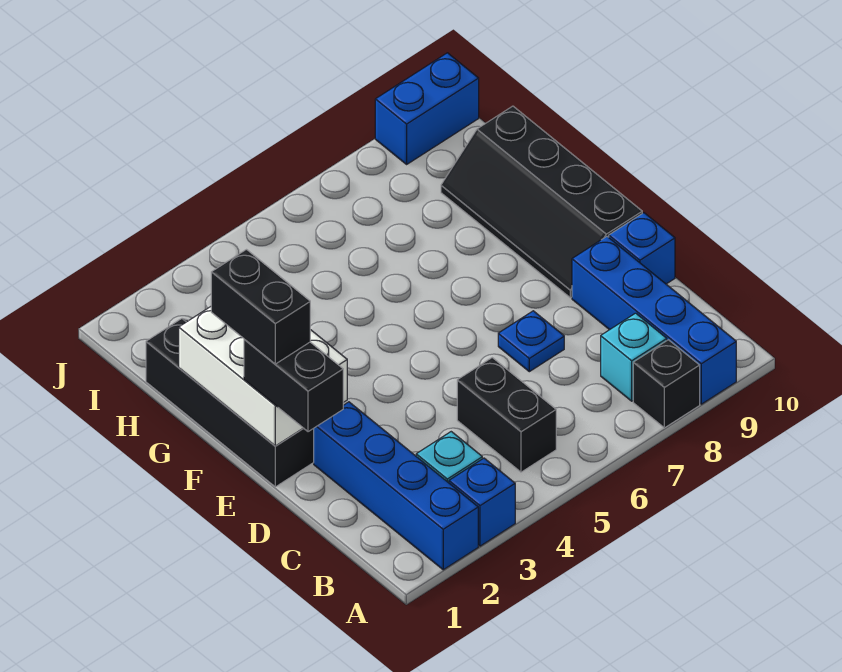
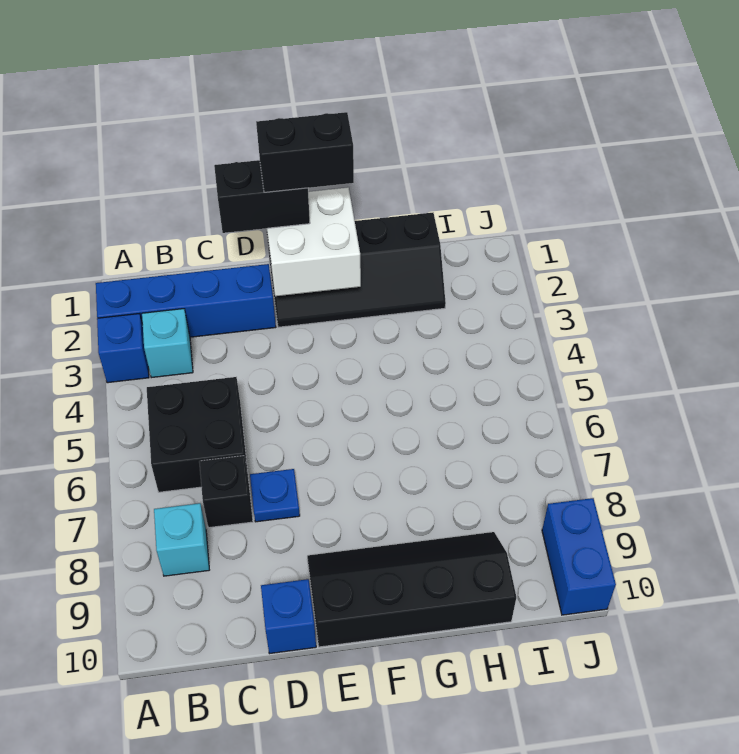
black 1x1 brick [633,340,700,428] -> black 1x1 brick moved to [199,456,253,528]
blue 1x4 brick [572,236,736,404] -> none
black 1x2 brick [457,358,556,472] -> black 2x2 brick [147,377,248,492]
white 2x3 brick [179,307,347,446] -> white 2x2 brick [266,187,361,296]

